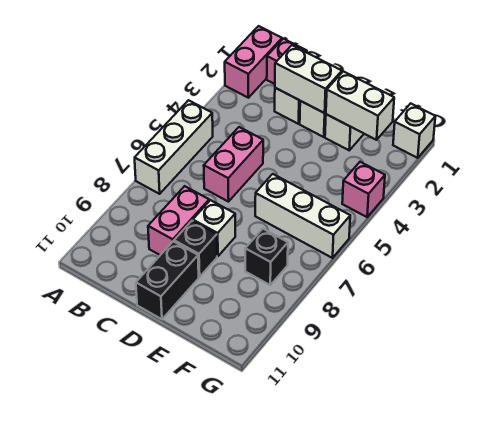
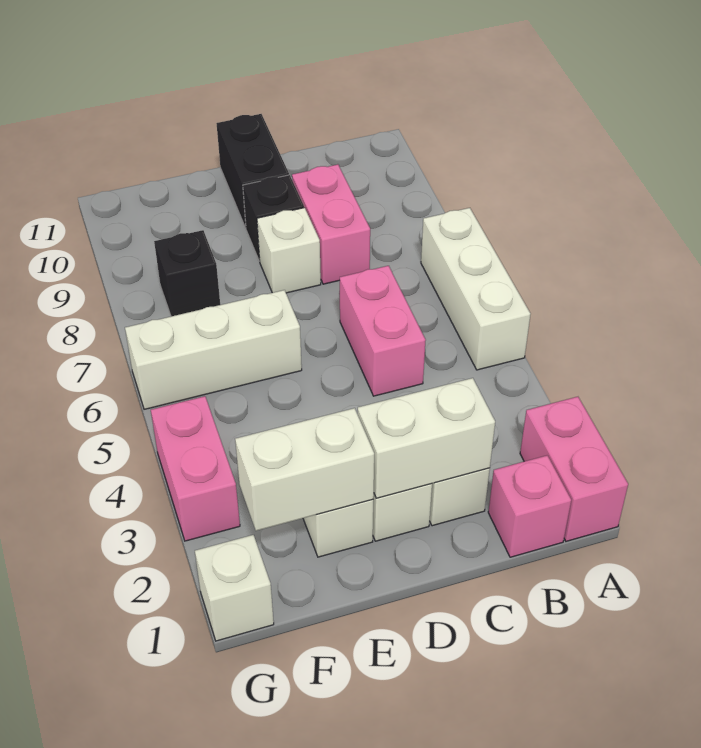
pink 1x1 brick [342,162,385,217] -> pink 1x2 brick [151,396,240,541]

